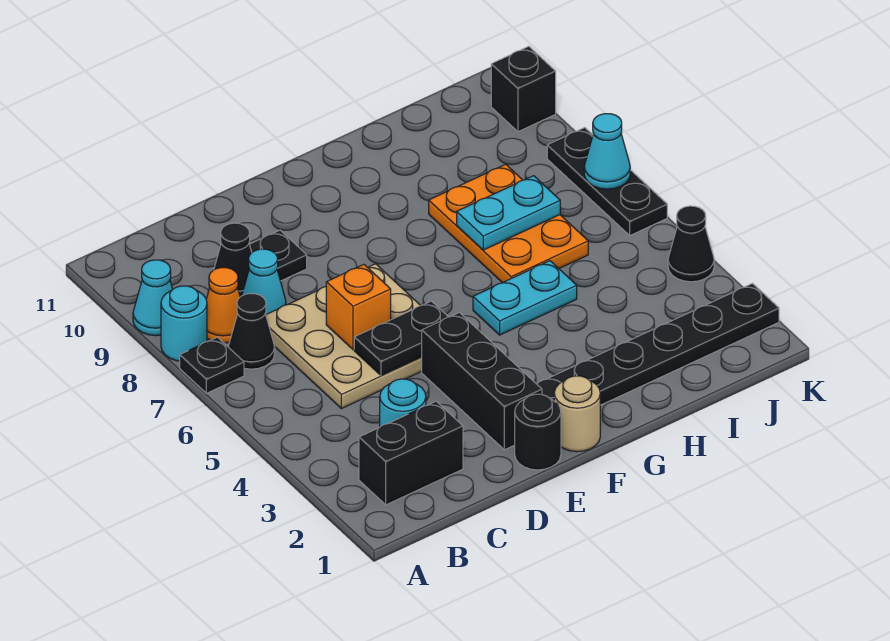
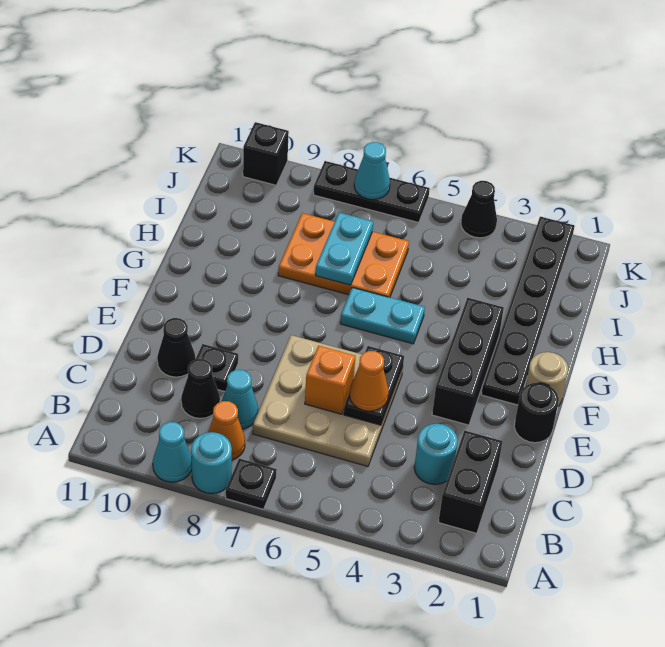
black 1x1 cone [228,293,275,369] -> black 1x1 cone moved to [157,318,195,377]
none -> orange 1x1 cone [349,351,389,411]
black 1x3 brick [422,313,542,450] -> black 1x3 brick turned to [432,298,504,425]
cyan 1x2 plate [473,261,577,335] -> cyan 1x2 plate turned to [340,287,425,344]

